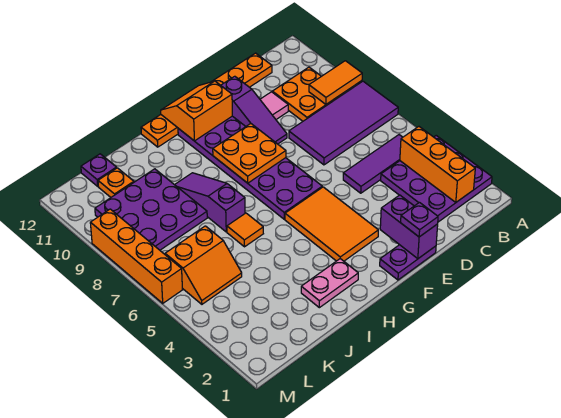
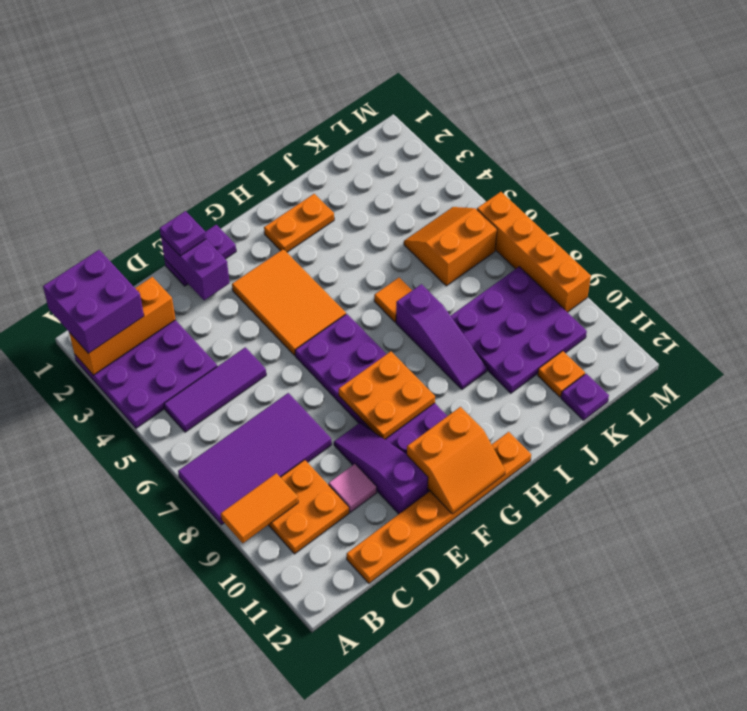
none -> purple 2x2 brick [43,250,144,353]
orange 1x3 brick [400,127,475,202] -> orange 1x3 brick turned to [69,277,175,375]
pink 1x2 plate [301,259,358,308] -> orange 1x2 plate [264,194,334,252]

